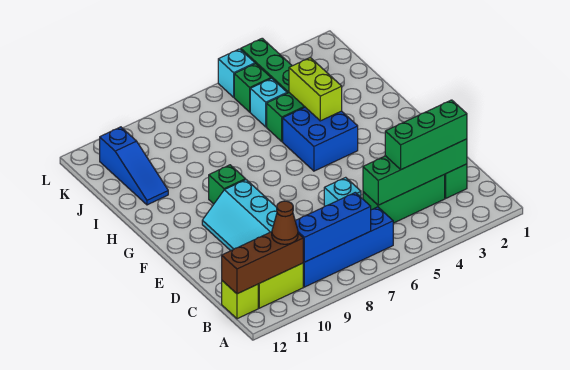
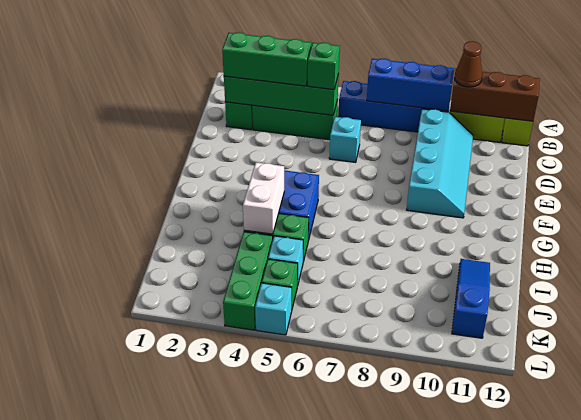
green 1x1 brick [209,165,245,204] -> green 1x1 brick moved to [308,42,340,90]
lime 1x2 brick [289,58,342,121] -> white 1x2 brick [243,162,284,234]

